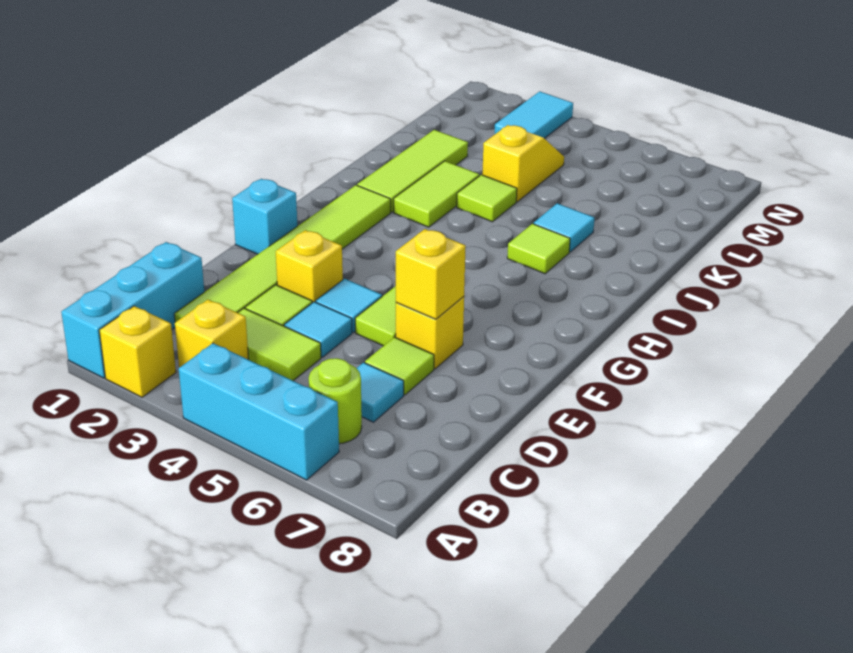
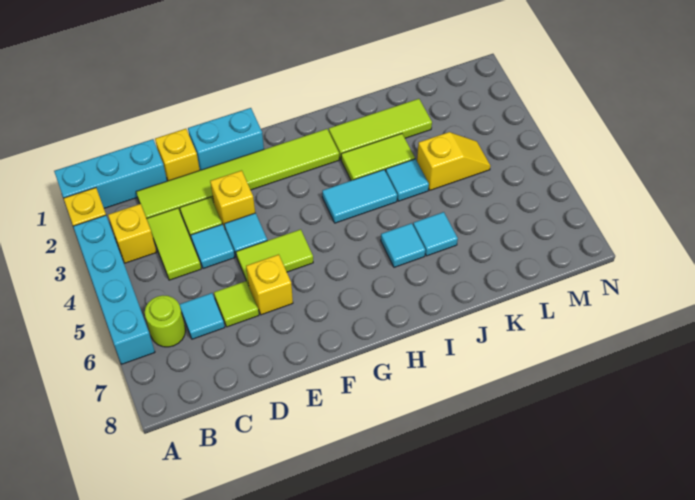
cyan 1x3 brick [179,343,339,480] -> cyan 1x4 brick [73,215,155,364]
yellow 1x1 brick [396,229,466,319] -> yellow 1x1 brick moved to [155,129,200,181]
cyan 1x1 brick [232,179,297,254] -> cyan 1x2 brick [188,108,264,170]
lime 1x1 tile [507,224,570,274] -> cyan 1x1 tile [381,223,425,267]
lime 1x1 tile [457,175,517,222] -> cyan 1x1 tile [386,159,429,201]
cyan 1x2 tile [494,91,573,138] -> cyan 1x2 tile moved to [322,170,397,223]

